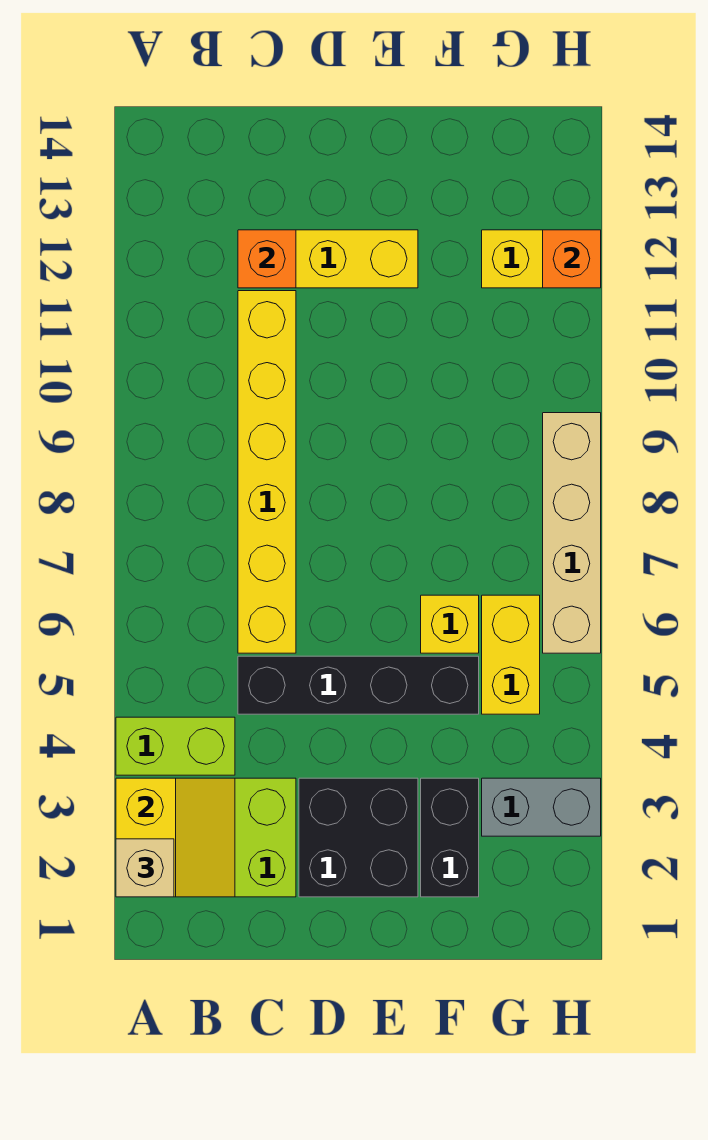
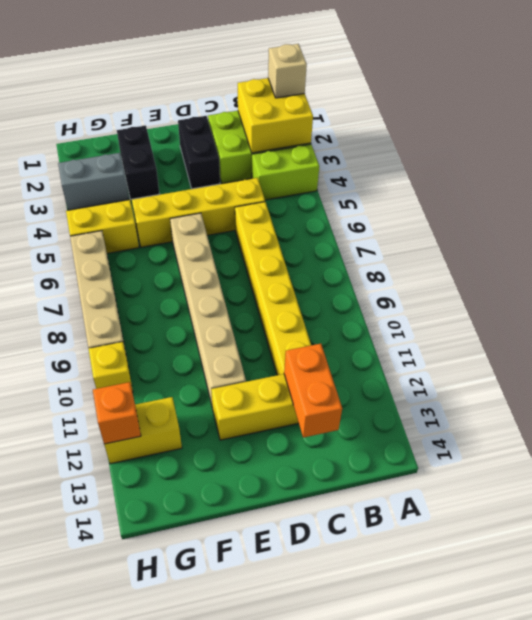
yellow 2x2 slope [116,778,235,897] -> yellow 2x2 brick [238,78,313,153]
black 1x4 brick [238,656,479,714] -> yellow 1x4 brick [132,178,265,247]
orange 1x1 brick [238,230,296,288] -> orange 1x2 brick [284,344,342,438]
black 2x2 brick [299,778,418,897] -> black 1x2 brick [178,116,220,189]
none -> tan 1x6 brick [170,213,246,408]
yellow 1x1 brick [421,595,479,653] -> yellow 1x1 brick moved to [89,342,133,393]
yellow 1x2 brick [482,595,540,714] -> yellow 1x2 brick turned to [66,200,139,254]

